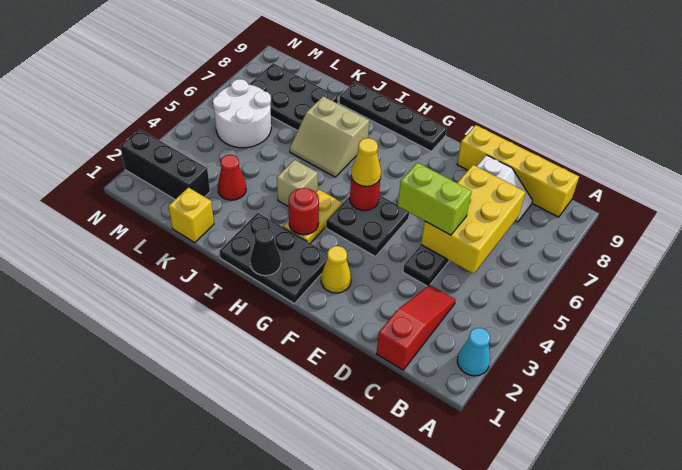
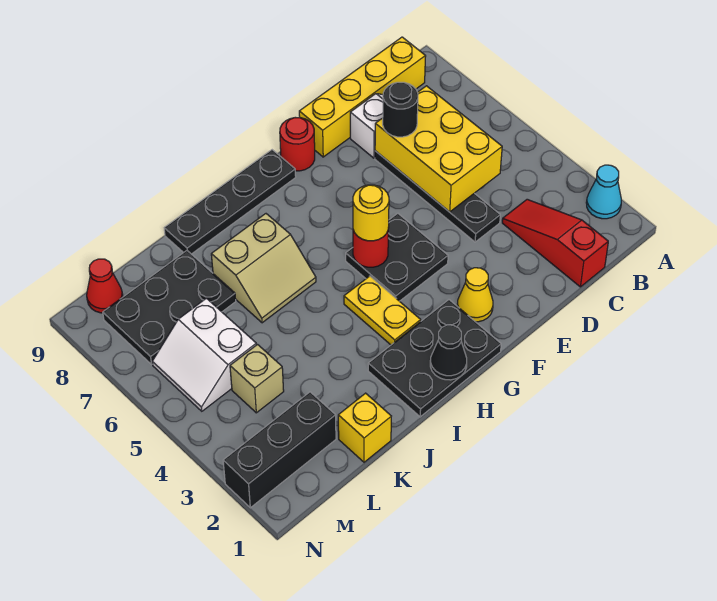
lime 1x2 brick [398,163,472,235] -> none
none -> black 1x1 round brick [383,82,418,137]
yellow 1x1 cone [351,138,381,186] -> yellow 1x1 round brick [353,185,389,241]
red 1x1 round brick [289,188,319,235] -> red 1x1 round brick moved to [280,118,315,171]
tan 1x1 brick [277,160,318,207] -> tan 1x1 brick moved to [230,345,284,413]
red 1x1 cone [218,155,246,200] -> red 1x1 cone moved to [87,259,123,313]
white 2x2 round brick [213,79,271,148] -> white 2x2 slope [152,298,256,411]

